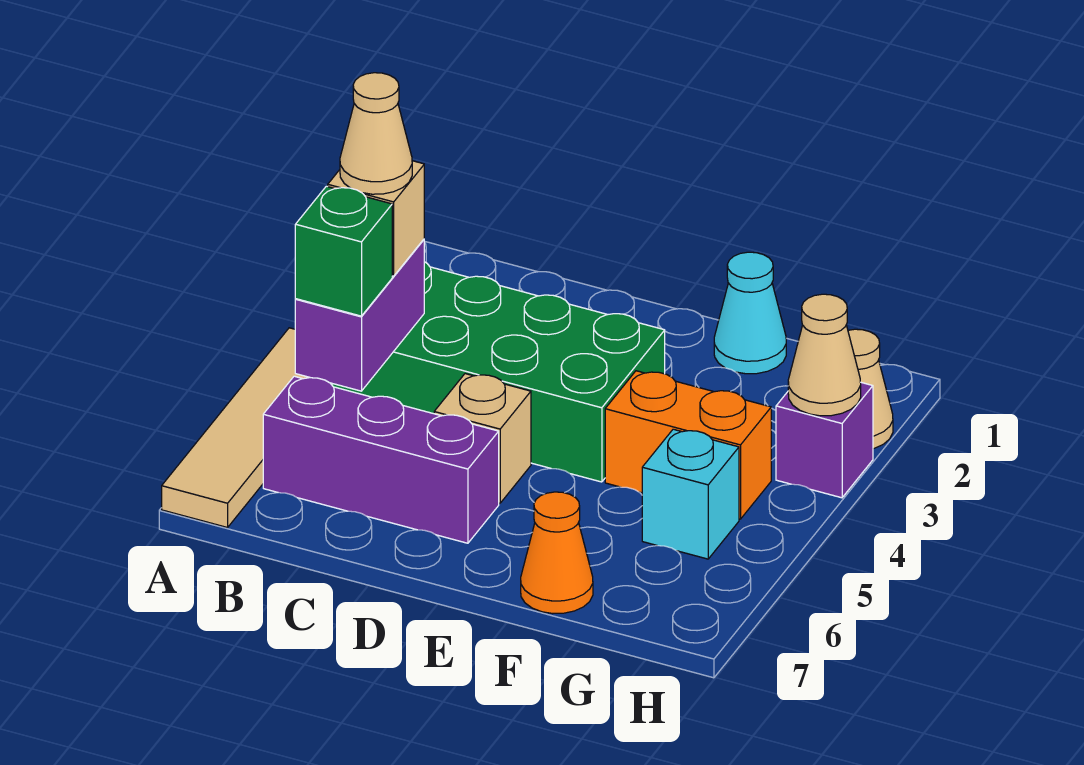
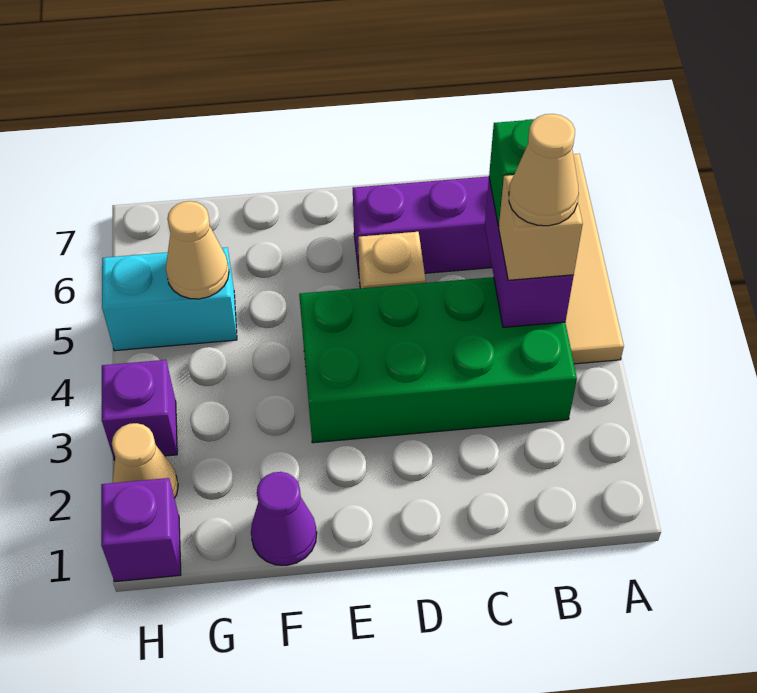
cyan 1x1 cone [714,252,786,374] -> purple 1x1 cone [251,472,317,565]
orange 1x2 brick [605,371,771,519] -> none
orange 1x1 cone [521,492,593,614] -> none
cyan 1x1 brick [642,429,739,559] -> cyan 1x2 brick [102,248,237,351]
none -> purple 1x1 brick [101,478,181,582]
tan 1x1 cone [788,294,861,416] -> tan 1x1 cone moved to [166,201,229,299]

